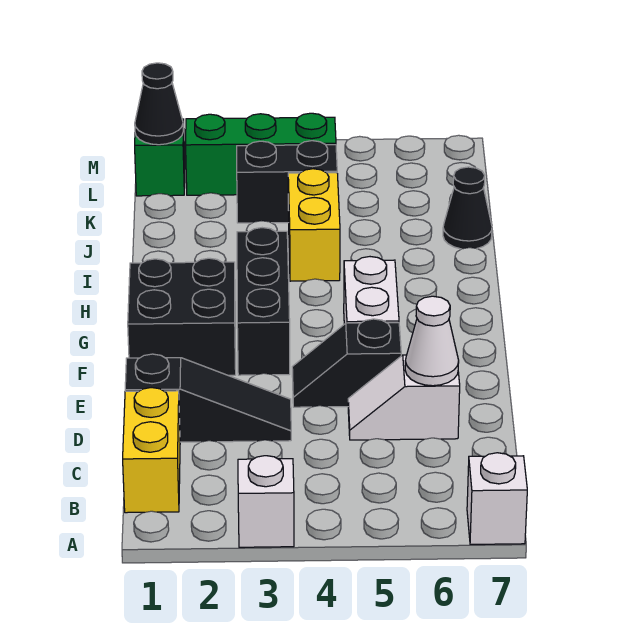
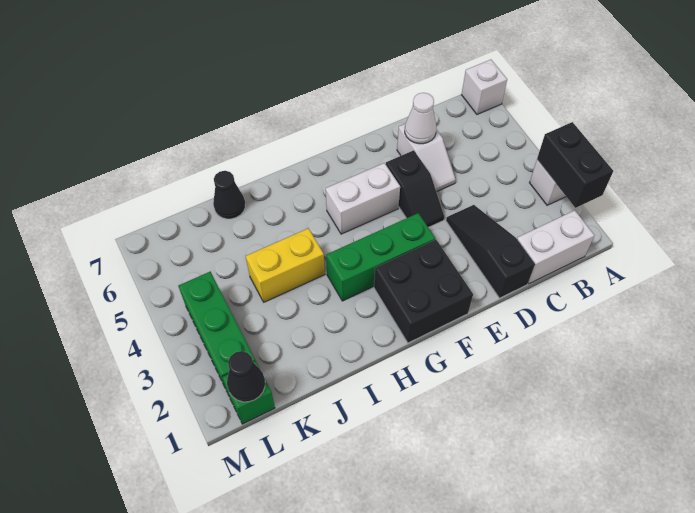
yellow 1x2 brick [123,388,180,513] -> white 1x2 brick [517,210,594,284]
black 1x3 brick [237,228,290,375] -> green 1x3 brick [326,213,435,301]
black 1x2 brick [237,141,337,223] -> black 1x2 brick moved to [537,122,613,208]

